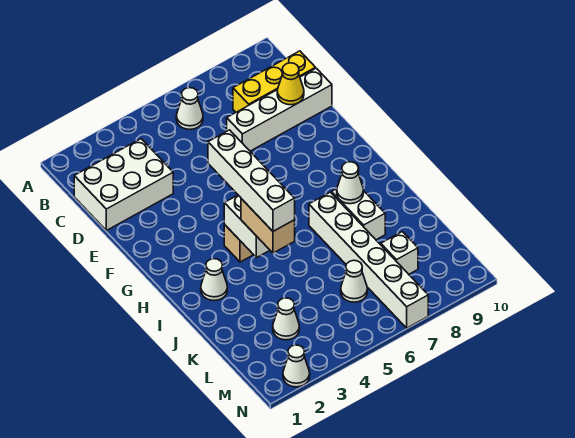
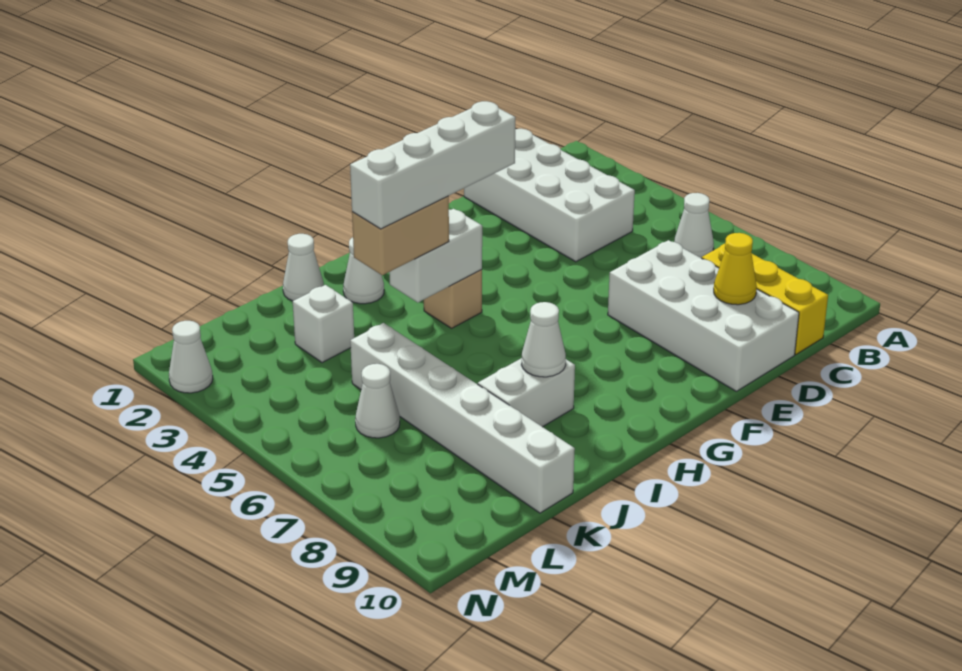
white 2x3 brick [74,139,173,230] -> white 2x4 brick [464,129,635,262]
white 1x4 brick [227,68,332,151] -> white 2x4 brick [608,240,799,391]
white 1x6 brick [309,192,428,328] -> white 1x6 brick turned to [350,323,575,513]
white 1x1 cone [273,298,299,340] -> white 1x1 cone moved to [283,234,324,301]
white 1x1 brick [381,232,418,274] -> white 1x1 brick moved to [293,285,354,363]

